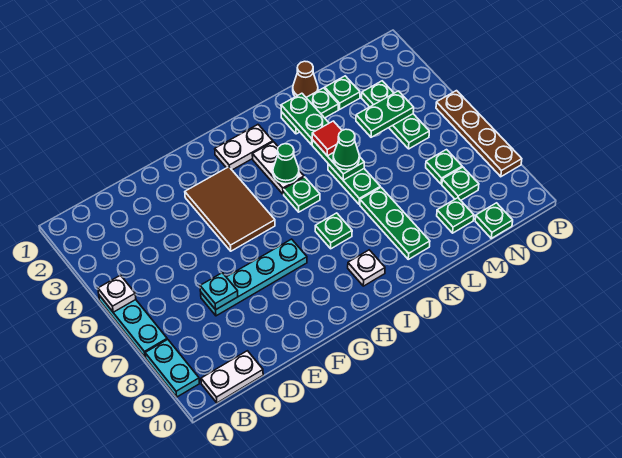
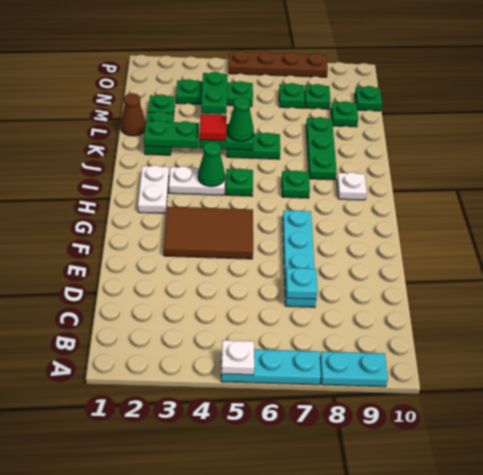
white 1x2 plate [201,351,263,403] -> none
green 1x3 plate [360,187,430,259] -> green 1x3 plate turned to [306,117,337,180]

